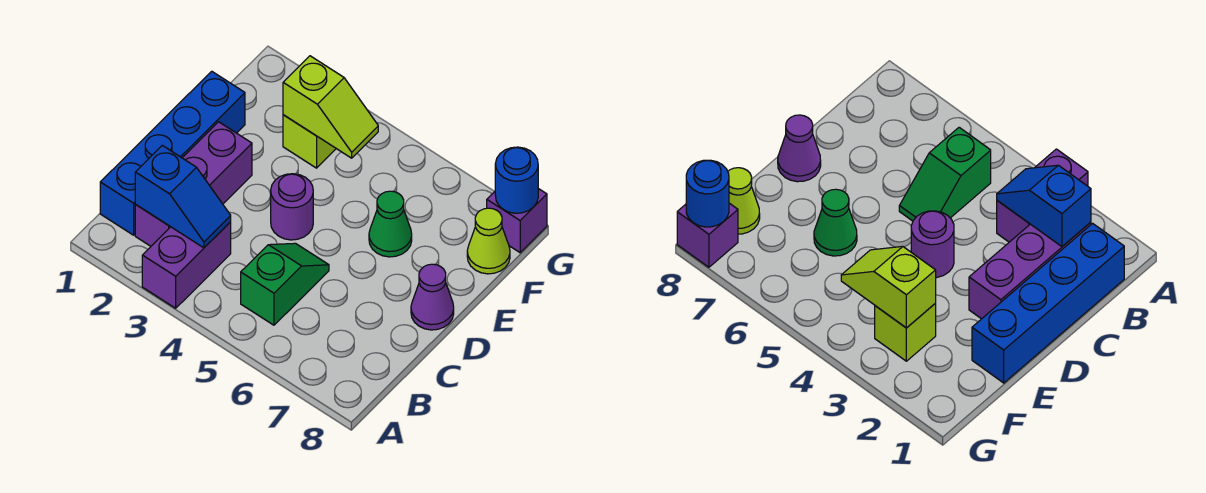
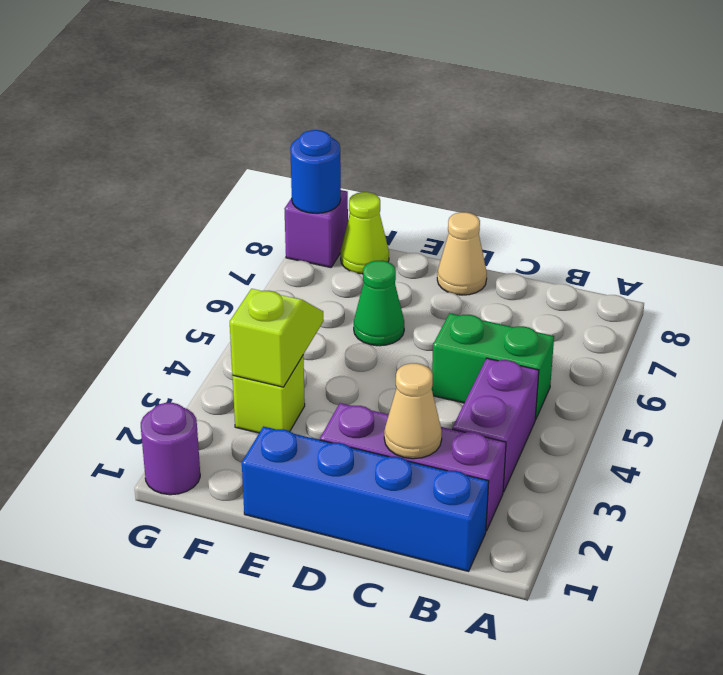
purple 1x2 brick [142,222,231,308] -> purple 1x2 brick turned to [452,358,539,492]
blue 1x2 slope [135,145,231,248] -> none
green 1x2 slope [241,243,329,325] -> green 1x2 brick [432,313,554,420]
none -> tan 1x1 cone [384,363,442,459]
purple 1x1 round brick [271,174,313,240] -> purple 1x1 round brick moved to [141,403,200,495]
purple 1x1 cone [411,264,454,330] -> tan 1x1 cone [437,212,487,295]

